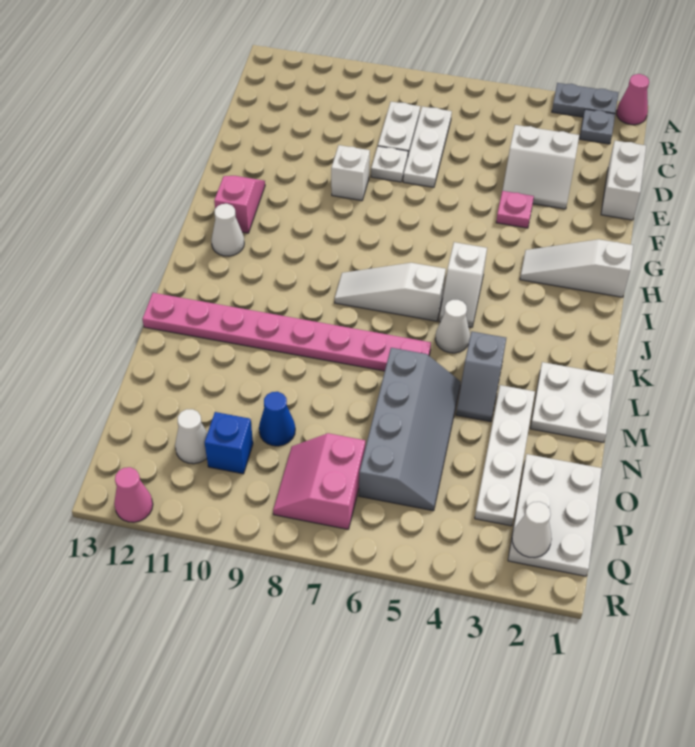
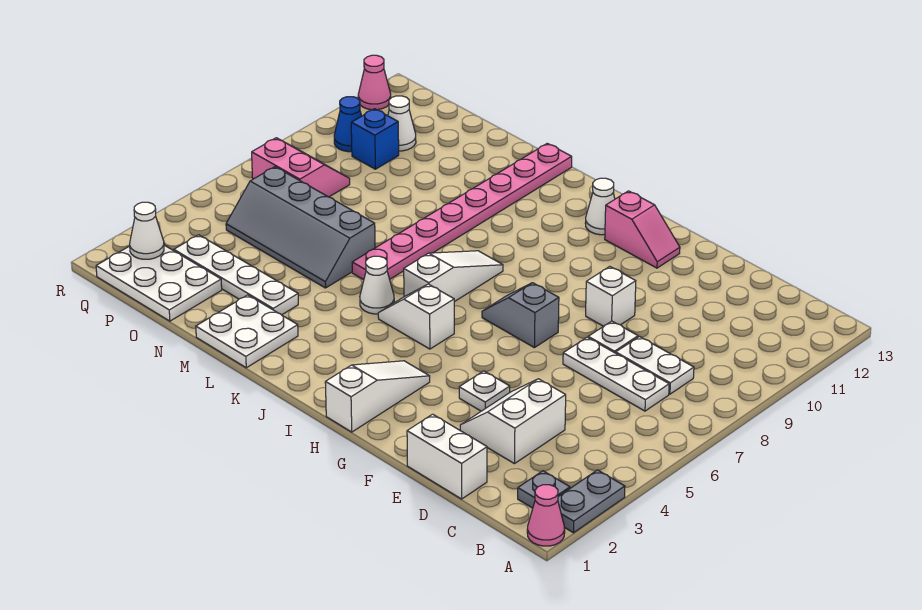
pink 1x1 plate [496,191,534,228] -> white 1x1 plate [459,371,510,411]
grey 1x2 slope [456,332,506,422] -> grey 1x2 slope moved to [482,283,559,348]
blue 1x1 cone [259,392,295,446] -> blue 1x1 cone moved to [334,97,362,152]

